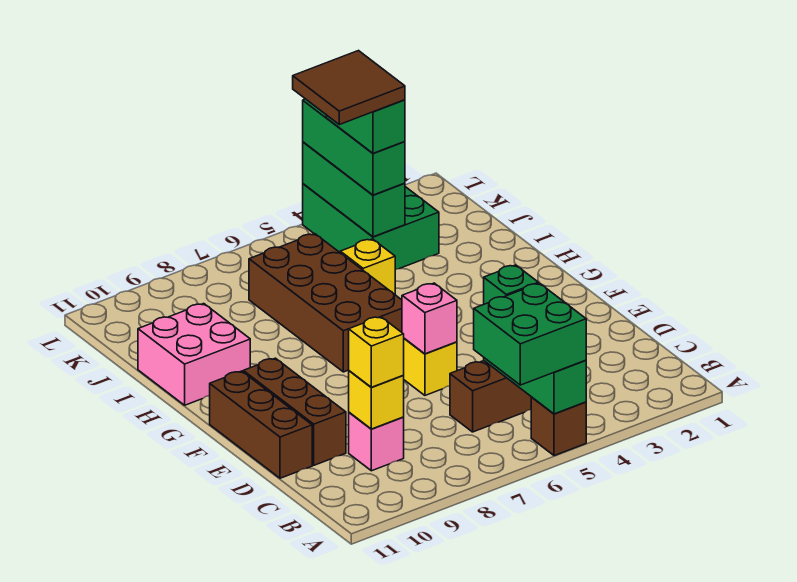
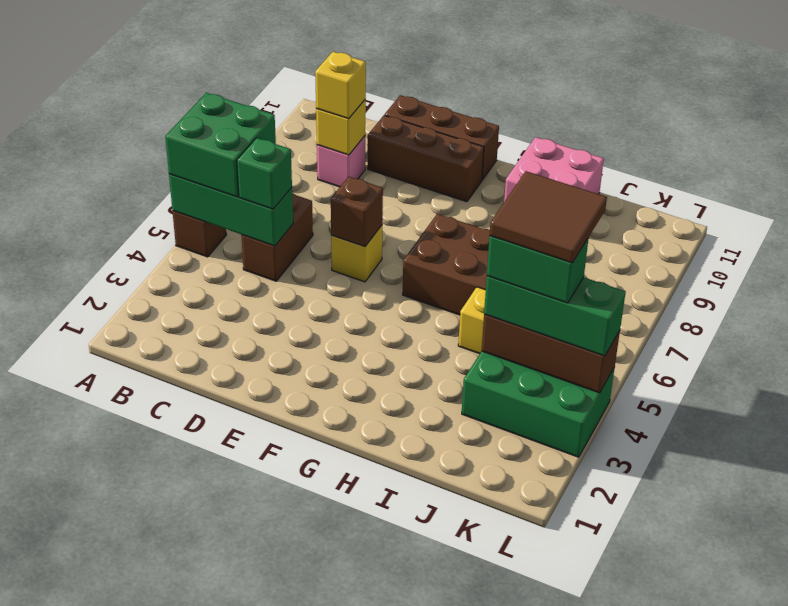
pink 1x1 brick [402,283,457,354] -> brown 1x1 brick [331,177,383,247]
green 1x3 brick [303,142,405,237] -> brown 1x3 brick [482,314,620,393]

